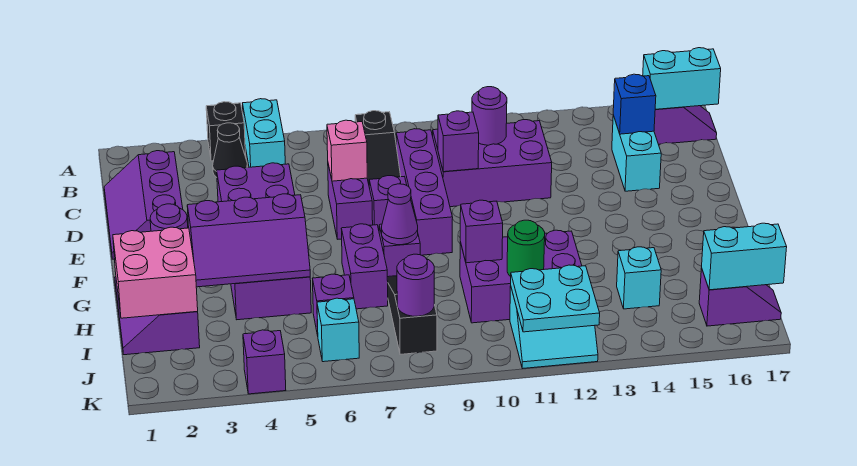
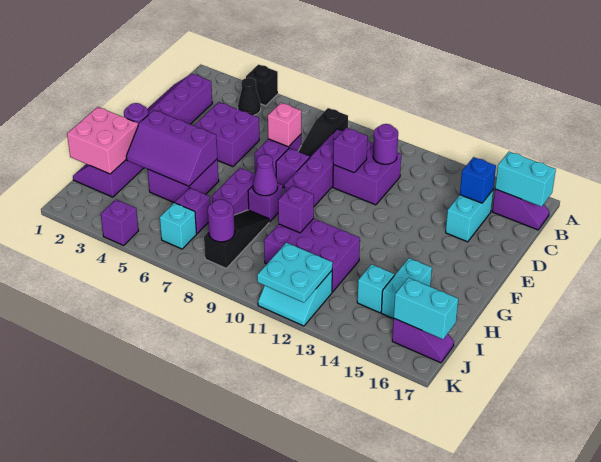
cyan 1x2 brick [243,99,285,167] -> cyan 1x2 brick moved to [381,258,432,319]
purple 2x3 brick [433,120,552,207] -> purple 2x2 brick [333,140,401,205]
green 1x1 round brick [507,220,545,277] -> none

